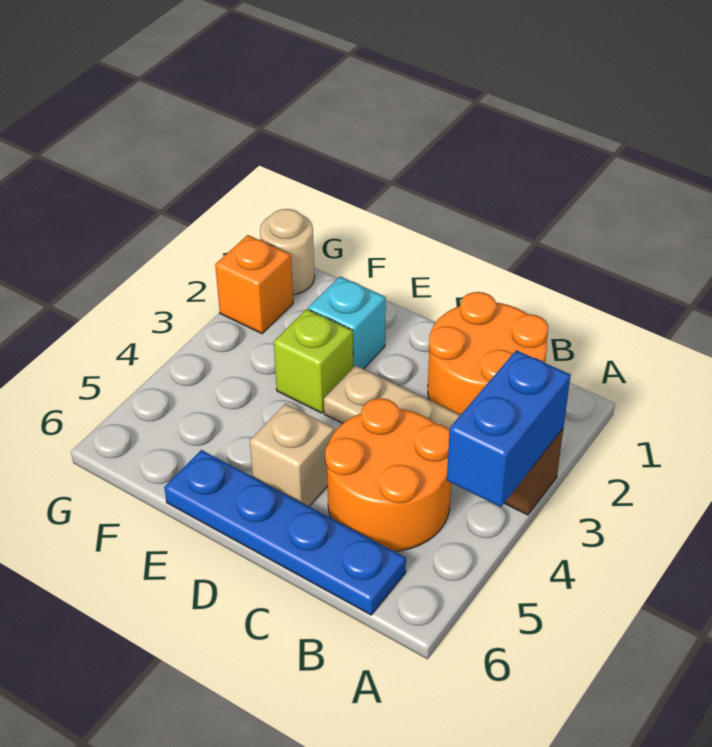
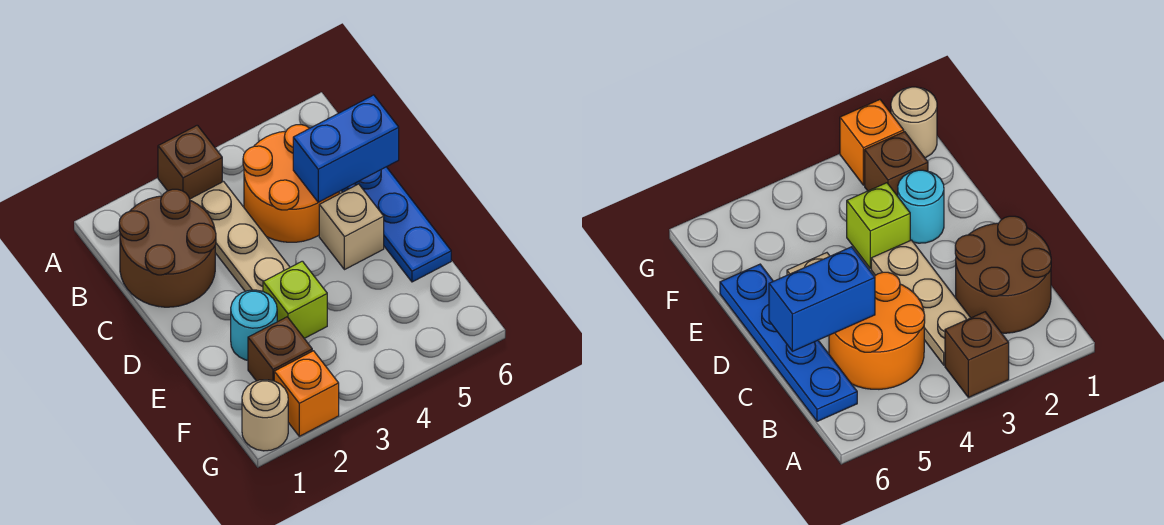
blue 1x2 brick [447,350,571,507] -> blue 1x2 brick moved to [293,95,399,202]
orange 2x2 round brick [428,292,548,415] -> brown 2x2 round brick [119,189,216,307]
cyan 1x1 brick [308,276,386,369] -> cyan 1x1 round brick [231,290,277,360]
none -> brown 1x1 brick [248,317,312,381]

